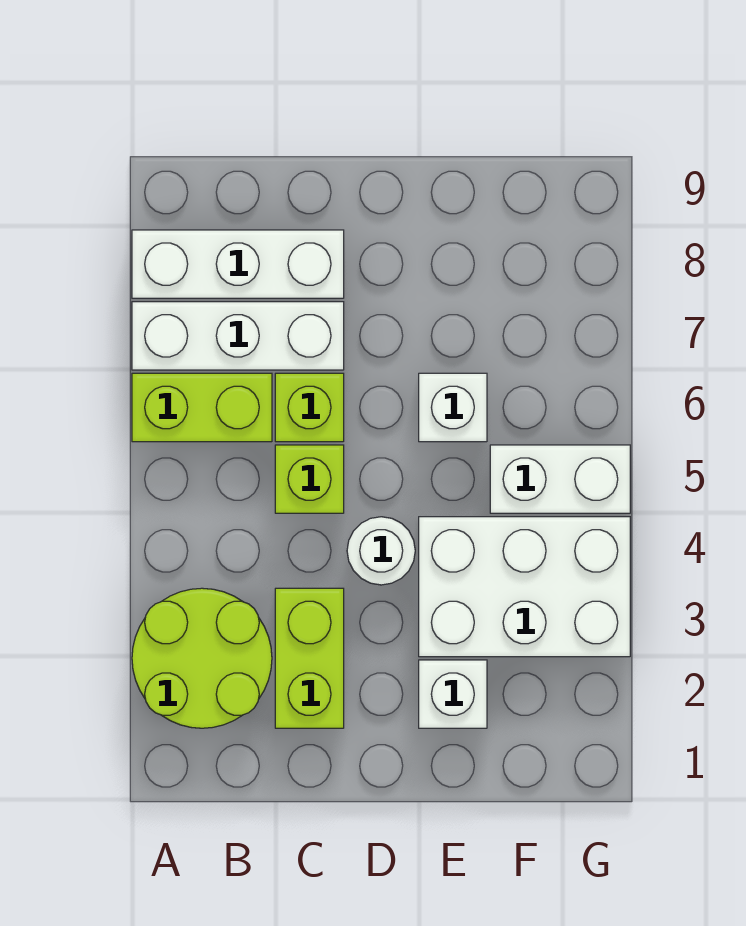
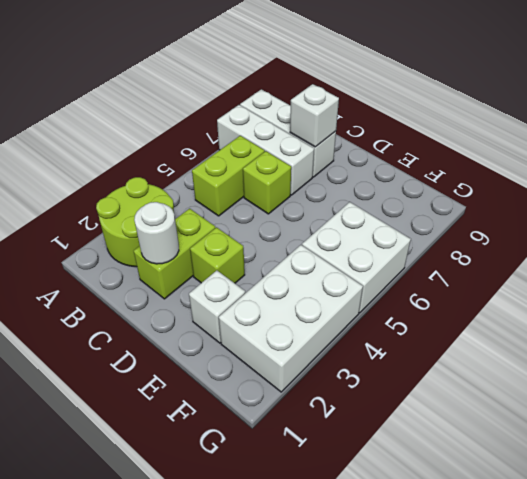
lime 1x2 brick [132,373,272,442] -> lime 1x2 brick turned to [192,136,265,216]
lime 1x1 brick [275,445,344,513] -> lime 1x1 brick moved to [190,227,245,283]
white 1x1 round brick [347,517,415,585] -> white 1x1 round brick moved to [134,202,179,264]
white 2x3 brick [419,517,630,657] -> white 2x3 brick turned to [219,245,363,392]
white 1x1 brick [419,373,487,442] -> white 1x1 brick moved to [290,84,339,147]
white 1x2 brick [490,445,630,513] -> white 2x2 brick [302,202,411,313]

